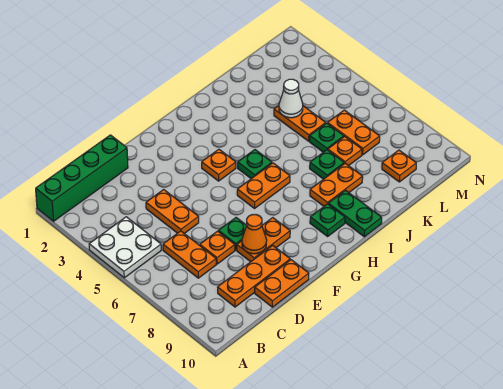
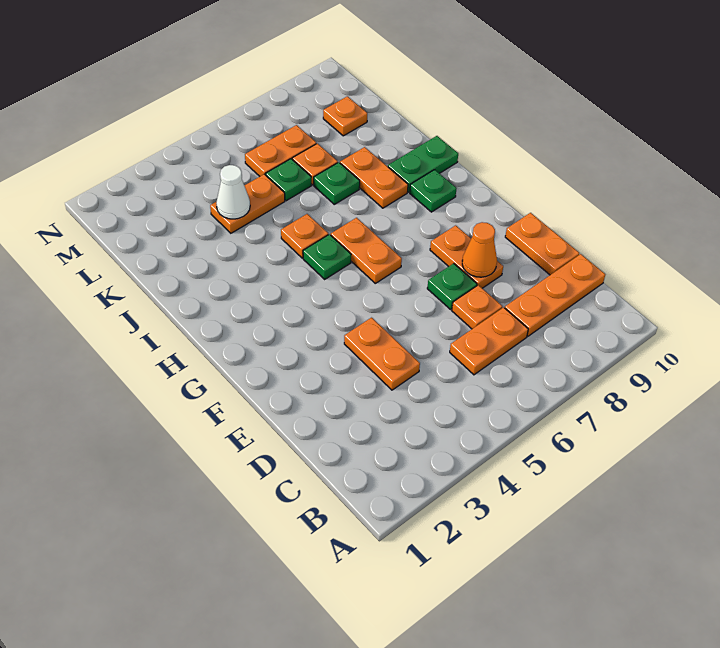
green 1x4 brick [36,135,128,221] -> none
white 2x2 plate [89,217,161,278] -> none
orange 1x3 plate [218,245,290,307] -> orange 1x3 plate turned to [505,254,605,336]
orange 1x2 plate [146,190,199,233] -> orange 1x2 plate turned to [344,318,420,390]
orange 1x1 plate [202,149,236,181] -> orange 1x1 plate moved to [281,214,328,258]

